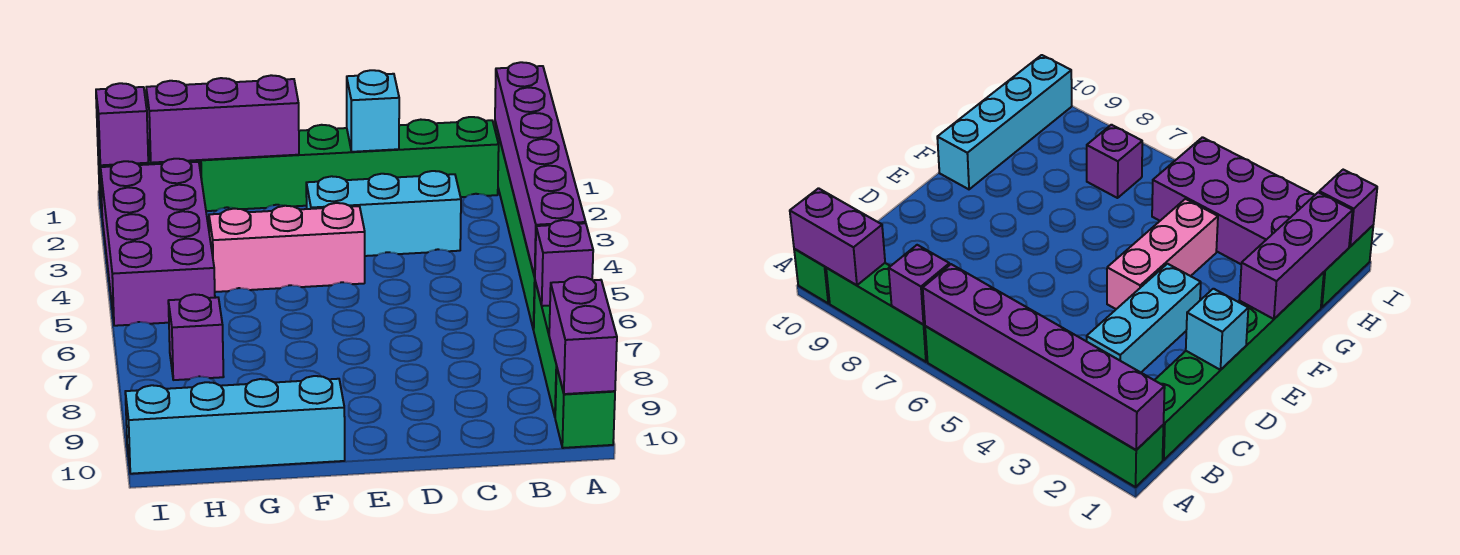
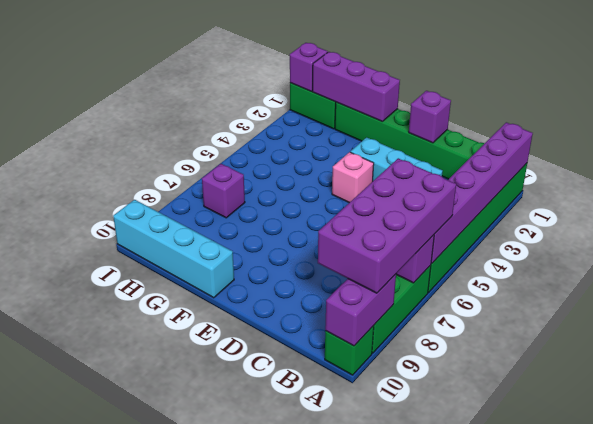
cyan 1x1 brick [347,70,399,152] -> purple 1x1 brick [409,91,451,143]
pink 1x3 brick [209,203,365,292] -> pink 1x1 brick [332,152,374,203]
purple 2x4 brick [101,159,215,326] -> purple 2x4 brick moved to [318,158,456,293]

